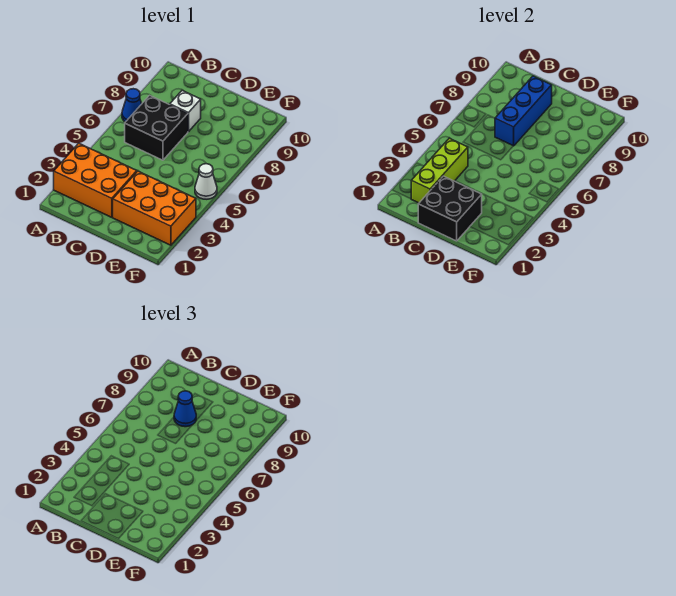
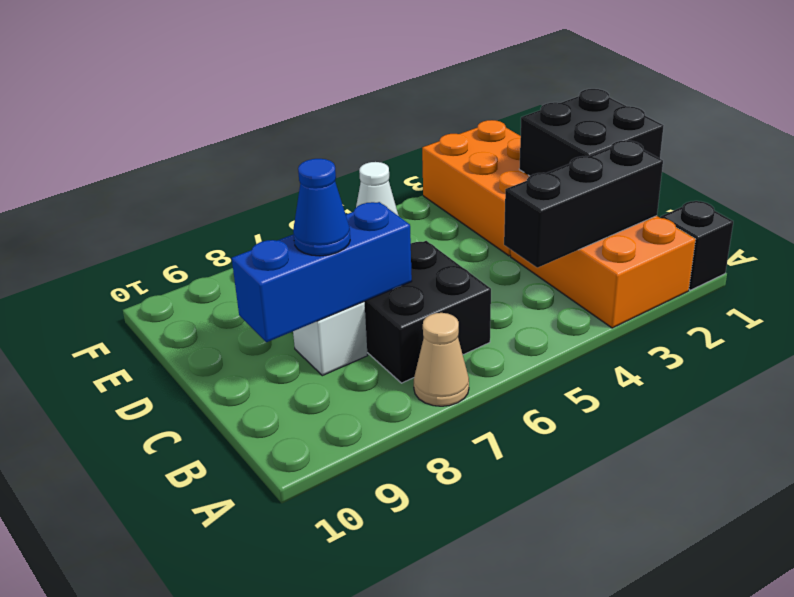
none -> black 1x1 brick [661,201,733,290]
blue 1x1 cone [122,89,141,122] -> tan 1x1 cone [414,313,469,406]
lime 1x3 brick [411,138,468,203] -> black 1x3 brick [504,140,663,268]

